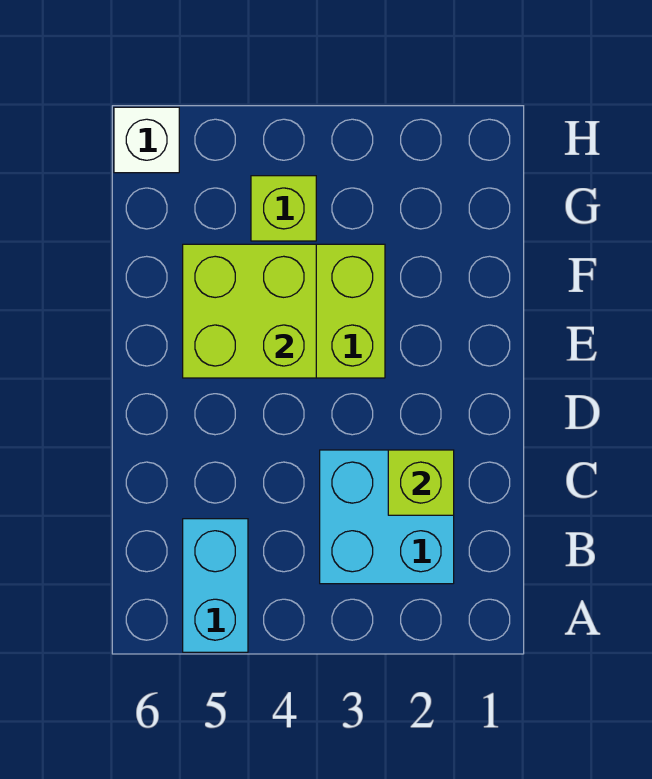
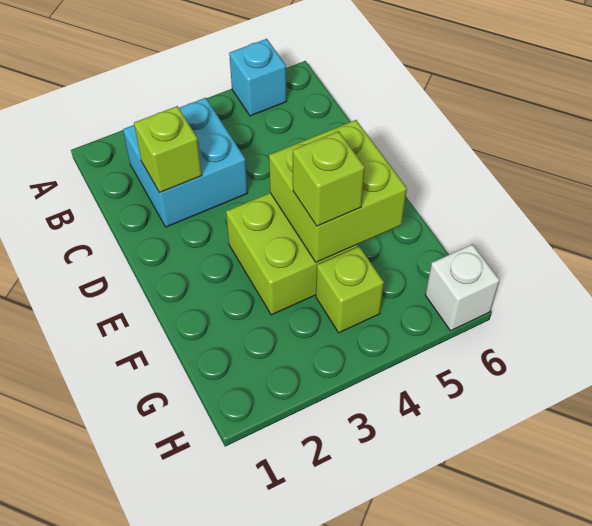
cyan 1x2 brick [183,519,248,652] -> cyan 1x1 brick [229,39,287,116]
none -> lime 1x1 brick [293,131,365,226]

